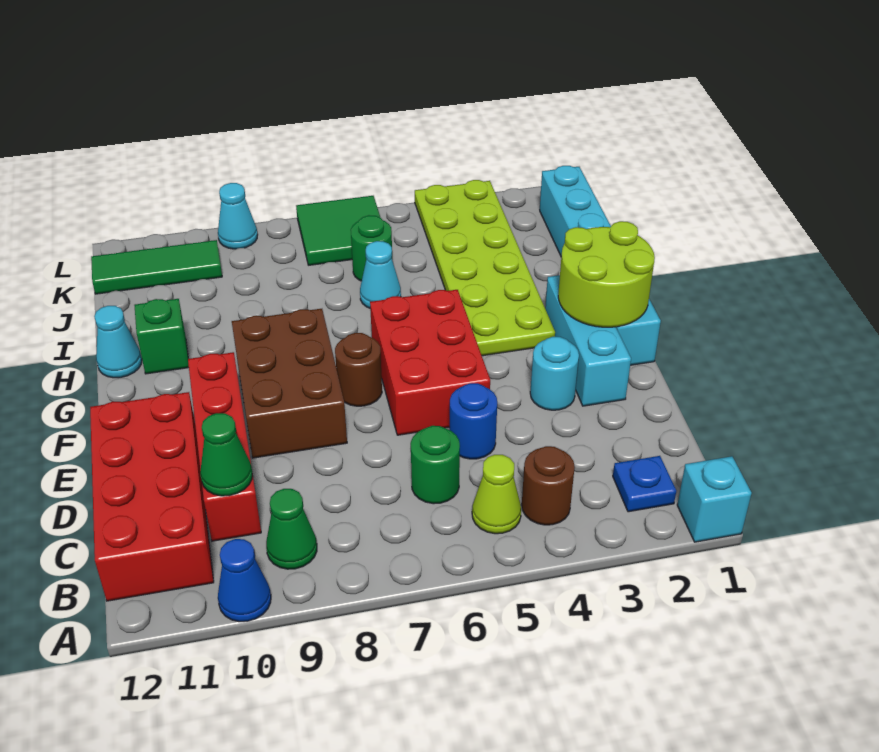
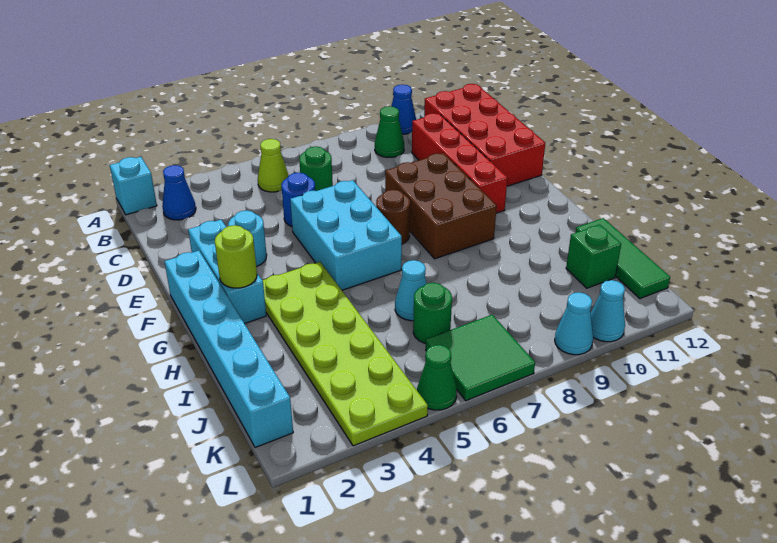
blue 1x1 plate [613,456,676,512] -> blue 1x1 cone [162,165,196,220]
brown 1x1 round brick [522,446,575,525] -> none
green 1x1 cone [200,413,252,496] -> green 1x1 cone moved to [417,345,457,410]
red 2x3 brick [370,290,490,435] -> cyan 2x3 brick [290,180,402,290]
lime 2x2 round brick [558,221,655,327] -> lime 1x1 round brick [215,225,257,288]
green 1x1 brick [134,299,189,374] -> green 1x1 brick moved to [566,224,621,288]
cyan 1x1 cone [94,306,142,378] -> cyan 1x1 cone moved to [591,280,625,342]
green 1x3 tile [91,240,222,294] -> green 1x3 tile turned to [575,218,670,299]

